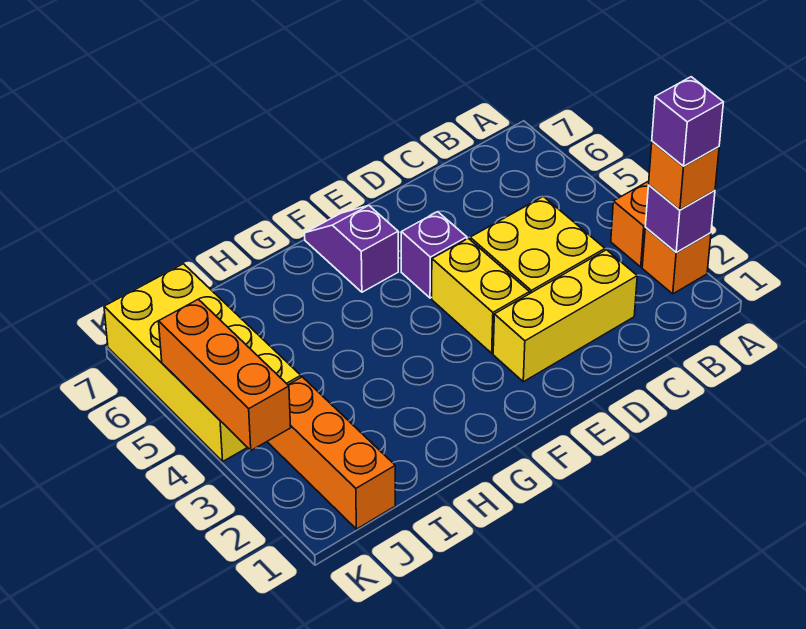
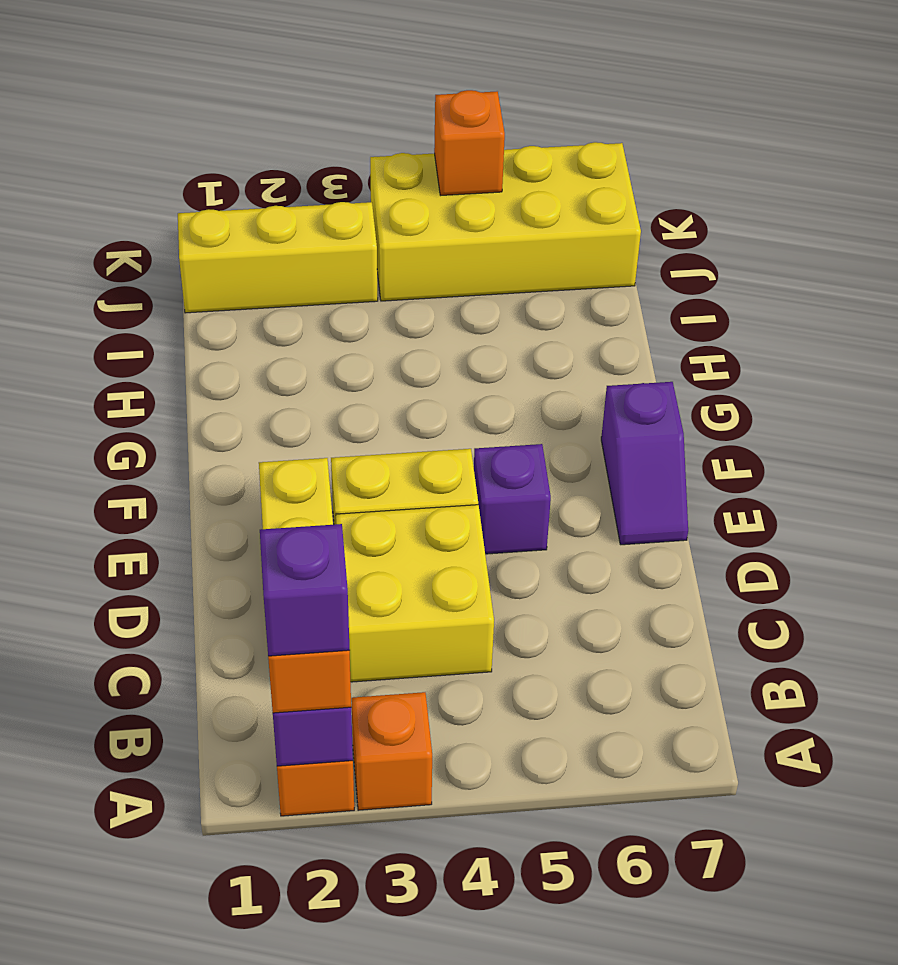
purple 1x2 slope [305,205,398,292] -> purple 1x2 slope turned to [601,382,688,545]
orange 1x3 brick [267,377,395,529] -> yellow 1x3 brick [178,202,378,313]
orange 1x3 brick [159,299,291,450] -> orange 1x1 brick [434,90,505,195]

